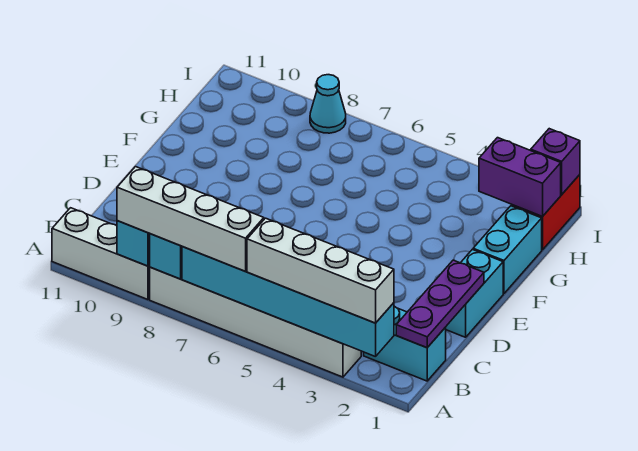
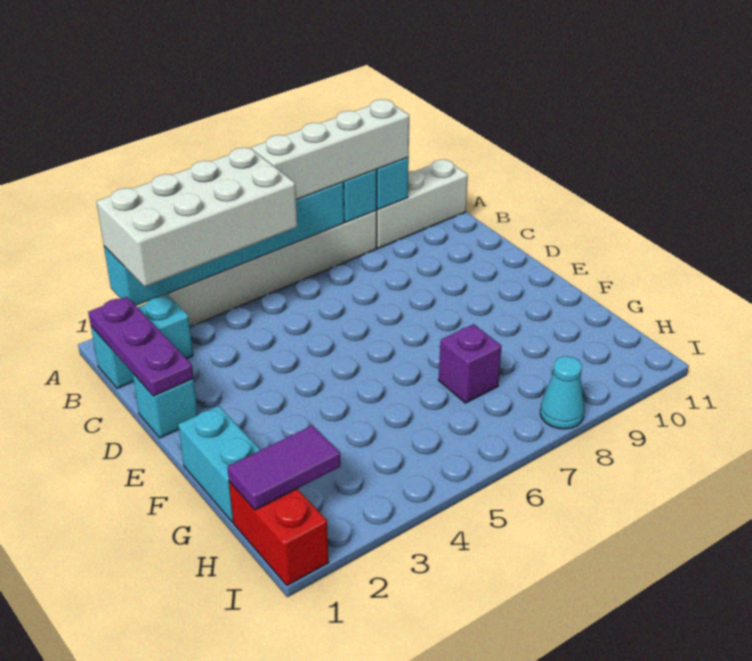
white 1x4 brick [247,218,394,323] -> white 2x4 brick [96,148,297,287]
cyan 1x2 brick [445,250,503,337] -> cyan 1x1 brick [132,373,198,438]
purple 1x2 brick [479,138,561,217] -> purple 1x2 tile [227,425,340,510]
purple 1x1 brick [531,129,580,194] -> purple 1x1 brick moved to [439,324,501,403]

